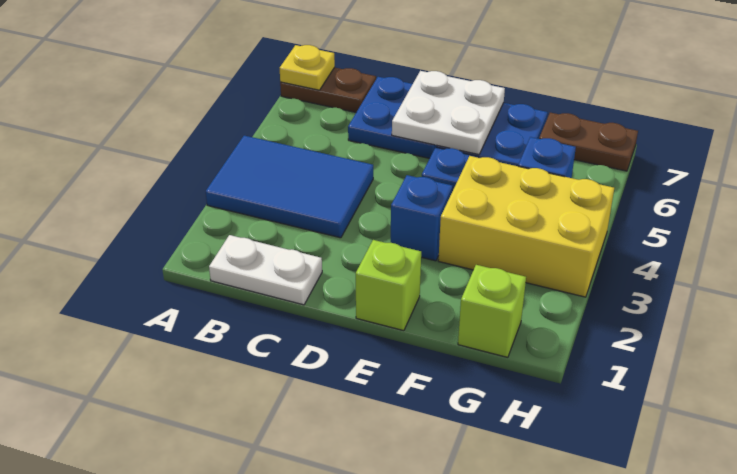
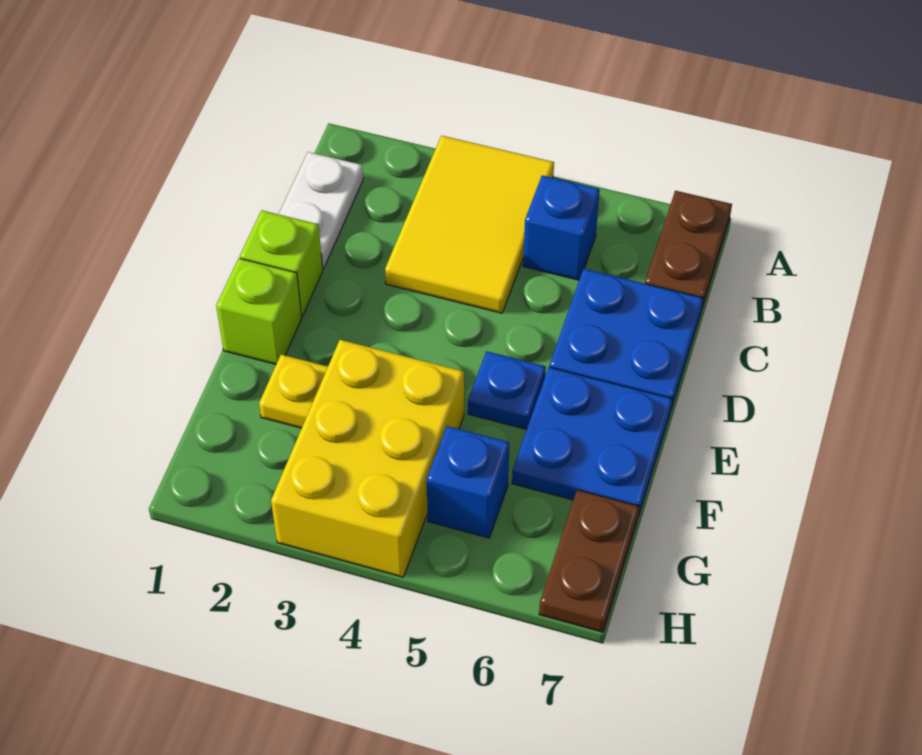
blue 2x3 tile [206,136,373,238] -> yellow 2x3 tile [385,136,554,313]
yellow 1x1 plate [280,45,335,90] -> yellow 1x1 plate moved to [259,355,328,428]
white 2x2 plate [392,71,505,155] -> none
blue 1x1 brick [391,175,453,261] -> blue 1x1 brick moved to [523,175,600,280]
lime 1x1 brick [458,265,526,357] -> lime 1x1 brick moved to [240,210,323,316]

